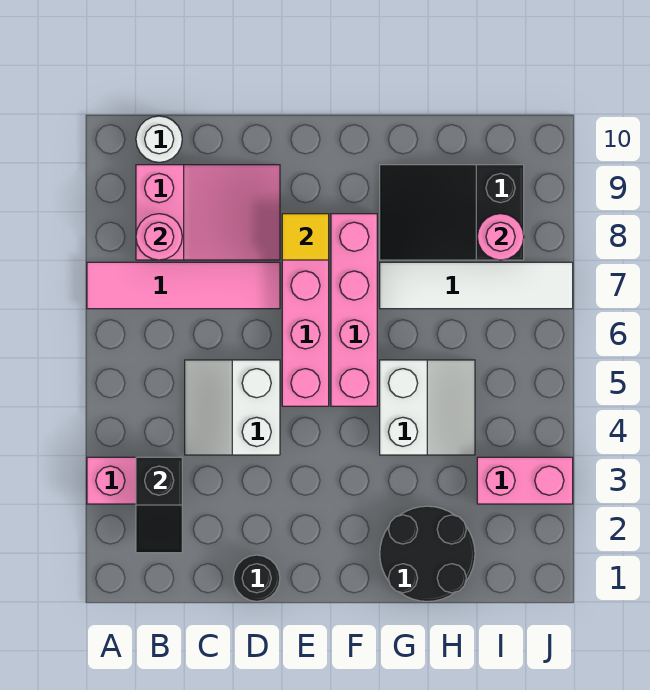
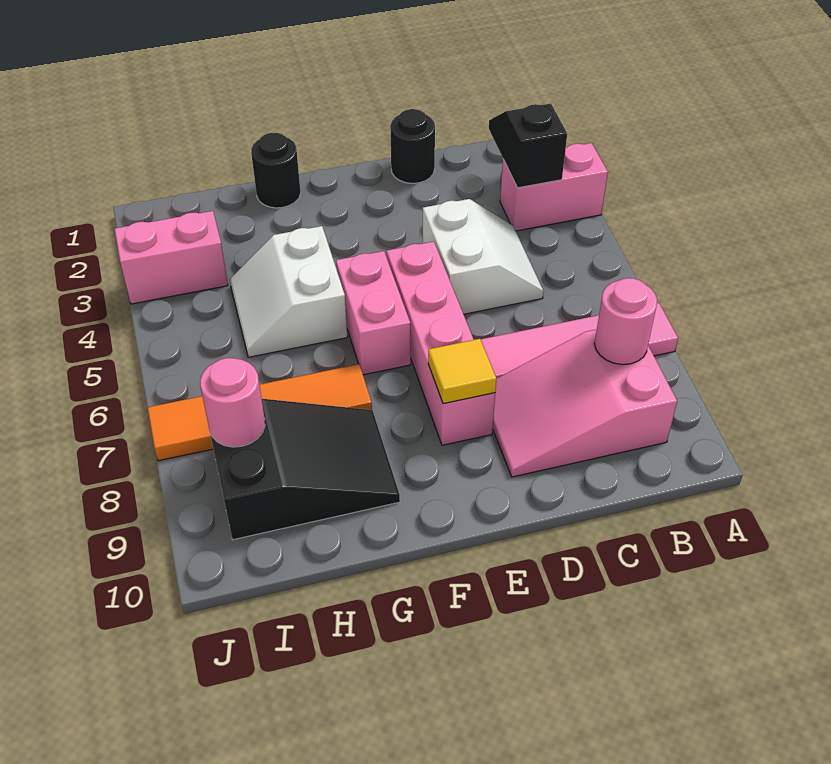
white 1x1 round brick [136,116,182,162] -> none
pink 1x4 brick [331,214,377,406] -> pink 1x2 brick [336,251,411,375]
black 2x2 round brick [380,506,475,601] -> black 1x1 round brick [251,133,301,208]
white 1x4 tile [380,262,573,309] -> orange 1x4 tile [147,364,372,461]

